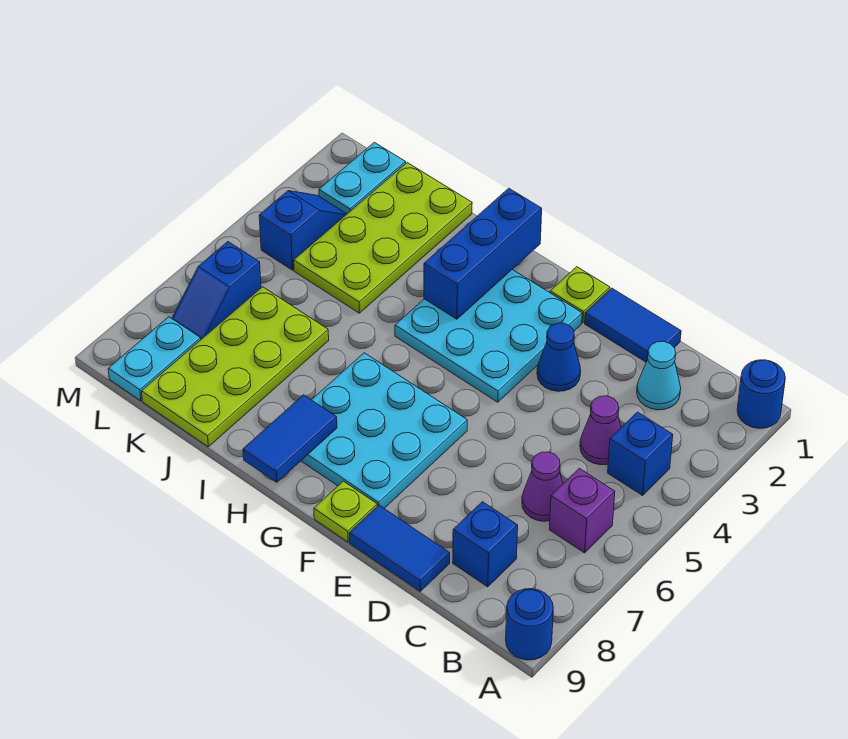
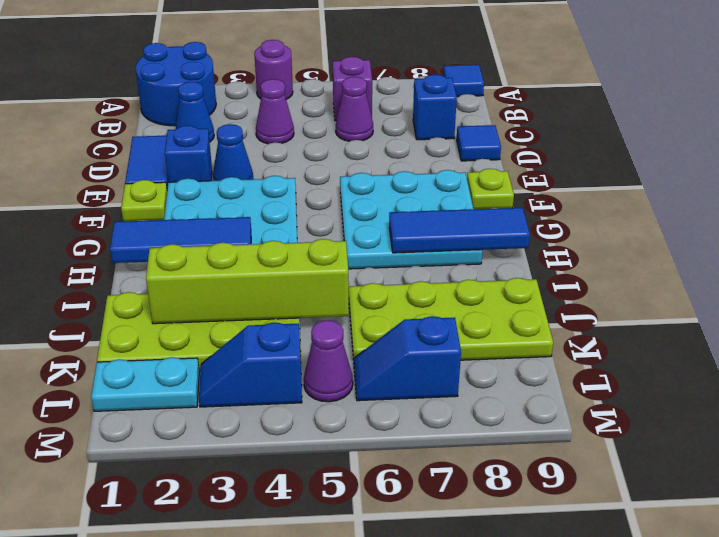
blue 1x1 round brick [737,360,785,428] -> blue 2x2 round brick [136,42,216,126]
none -> purple 1x1 round brick [254,40,293,99]
blue 1x1 round brick [506,589,553,660] -> blue 1x1 tile [443,65,484,97]
blue 1x1 brick [608,412,673,495] -> blue 1x1 brick moved to [165,126,212,182]
cyan 1x1 cone [637,341,681,410] -> blue 1x1 cone [176,82,214,142]
blue 1x2 tile [350,505,450,591] -> blue 1x1 tile [457,125,501,161]
blue 1x3 brick [424,188,542,319] -> blue 1x3 tile [110,217,251,263]
blue 1x2 tile [243,395,337,482] -> blue 1x3 tile [389,208,530,253]
none -> lime 1x4 brick [146,239,349,324]
none -> purple 1x1 cone [304,320,353,402]
blue 1x2 slope [172,242,261,339] -> blue 1x2 slope turned to [354,316,461,401]
cyan 1x2 plate [108,317,201,401] -> none

